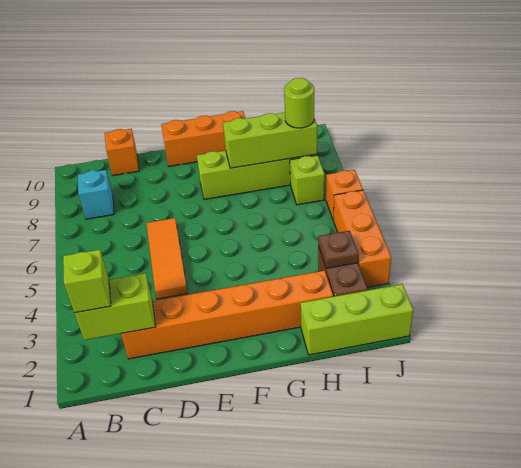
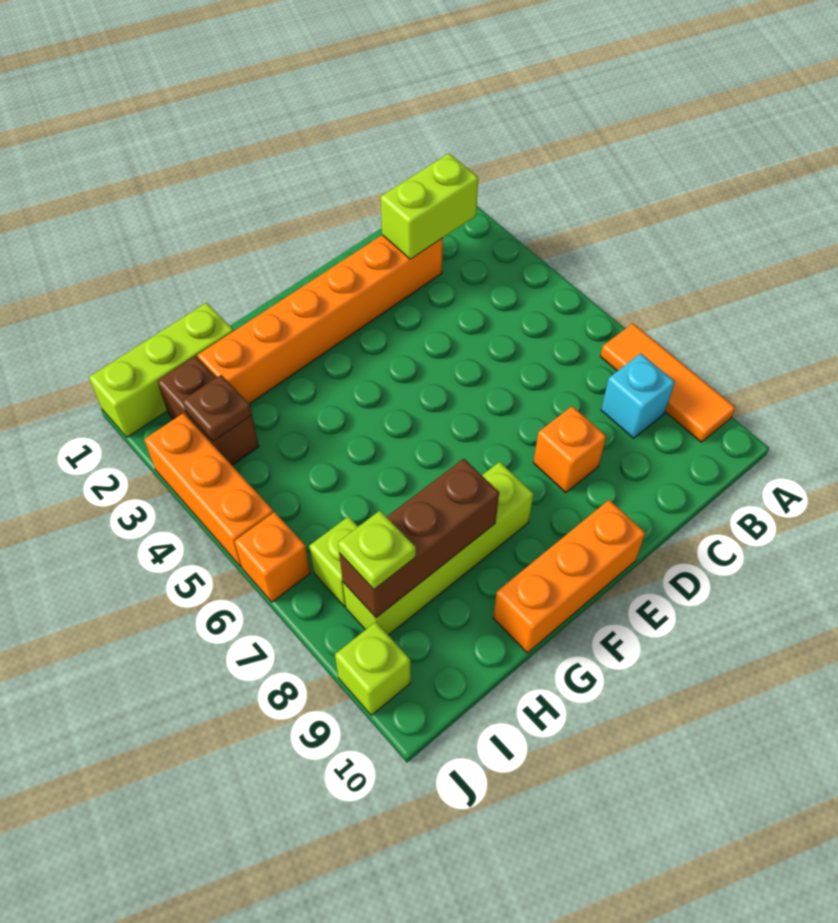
lime 1x1 brick [63,250,111,313] -> lime 1x1 brick moved to [335,622,411,715]
orange 1x1 brick [105,129,139,176] -> orange 1x1 brick moved to [533,406,606,493]
orange 1x3 tile [146,218,188,299] -> orange 1x3 tile moved to [600,323,736,442]
lime 1x3 brick [223,113,317,168] -> brown 1x3 brick [339,459,499,618]
lime 1x1 round brick [284,78,314,128] -> lime 1x1 plate [338,511,416,589]

